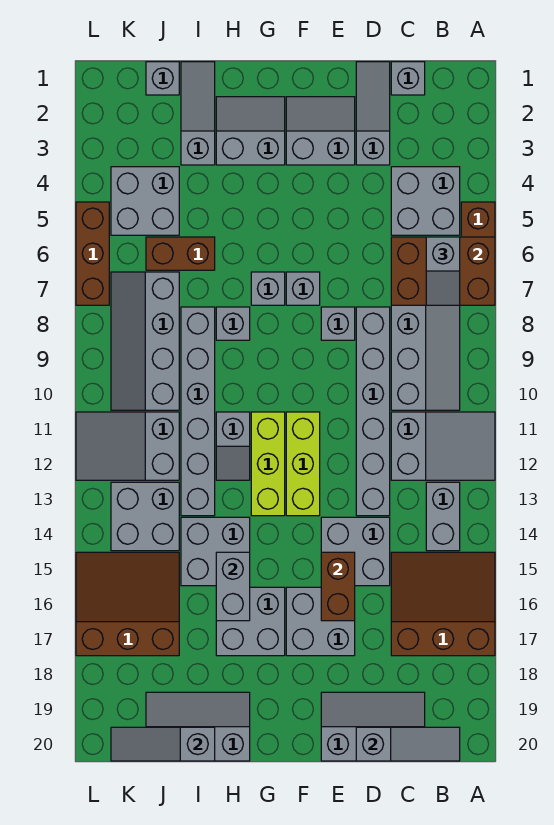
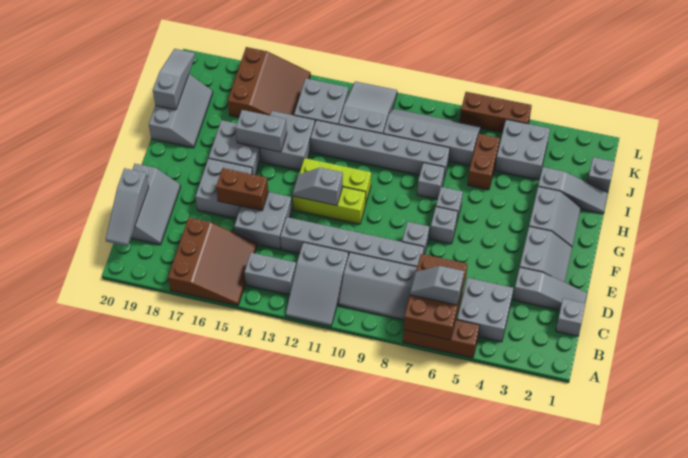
grey 1x2 slope [216,412,250,480] -> grey 1x2 slope moved to [292,168,343,205]

